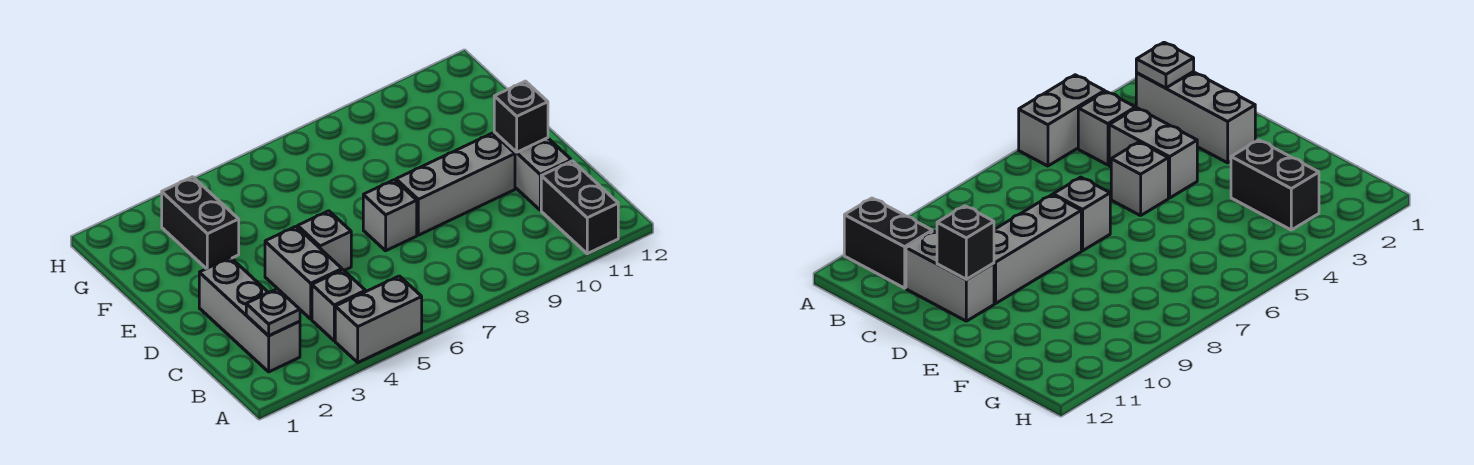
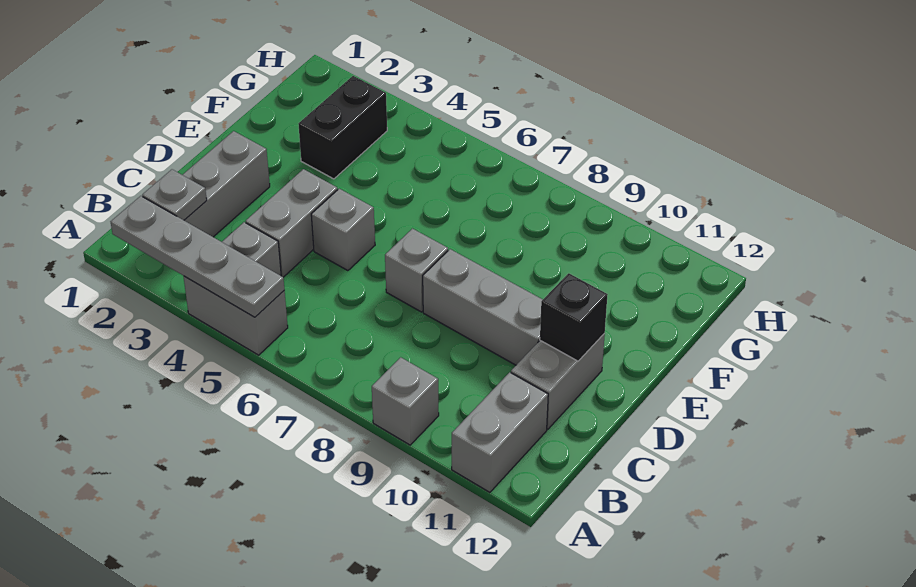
none -> grey 1x4 plate [111,196,284,317]
none -> grey 1x1 brick [372,357,439,445]
black 1x2 brick [541,161,618,254] -> grey 1x2 brick [452,372,548,492]

